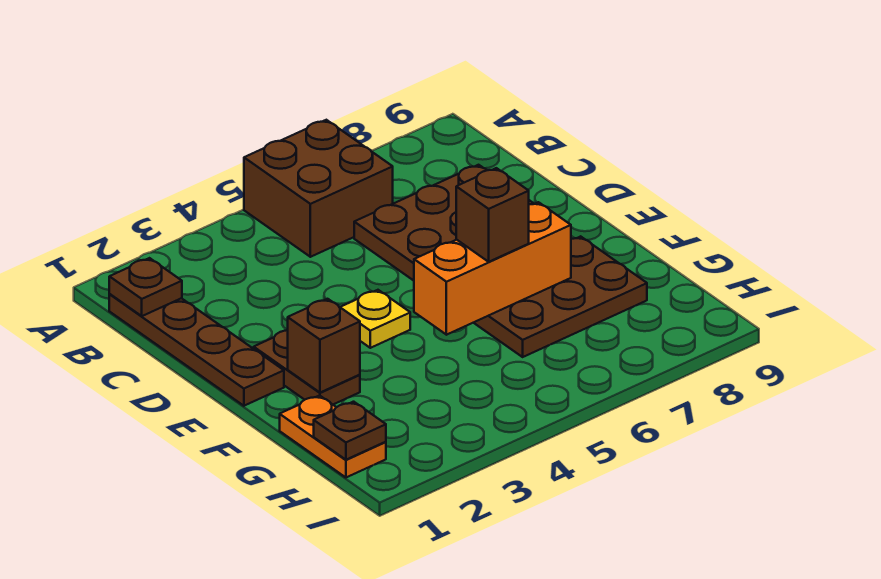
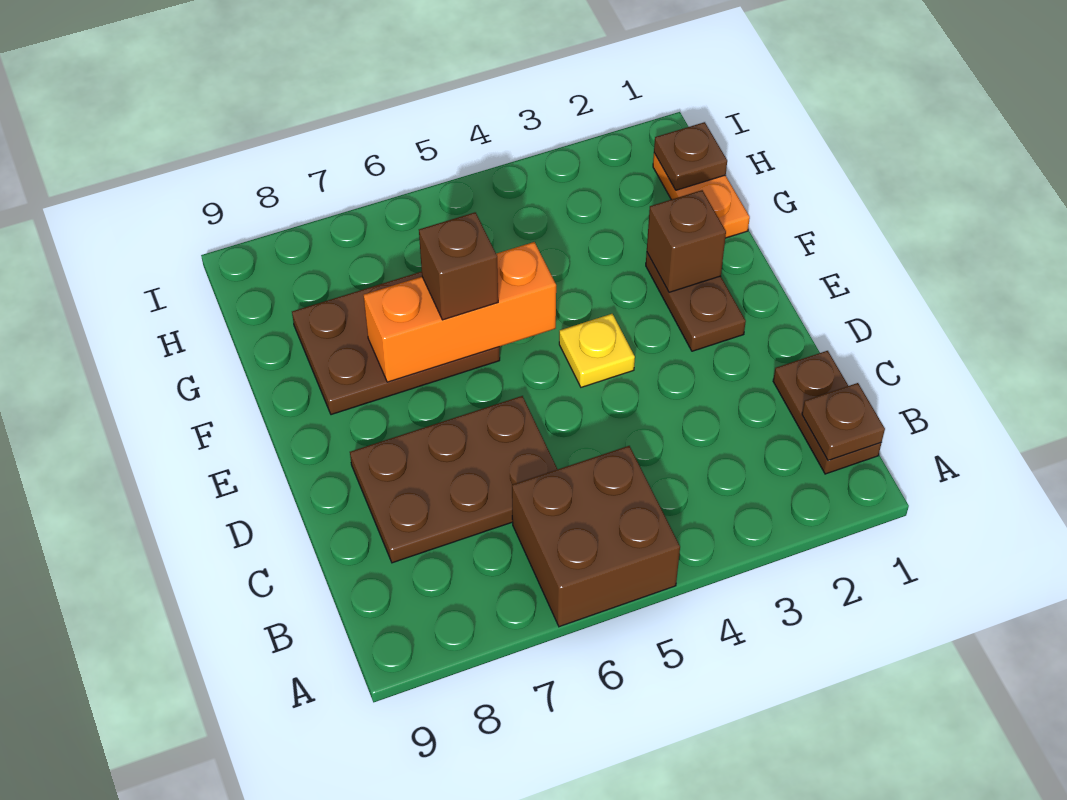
brown 1x4 plate [109,294,284,406] -> brown 1x2 plate [773,351,881,474]

